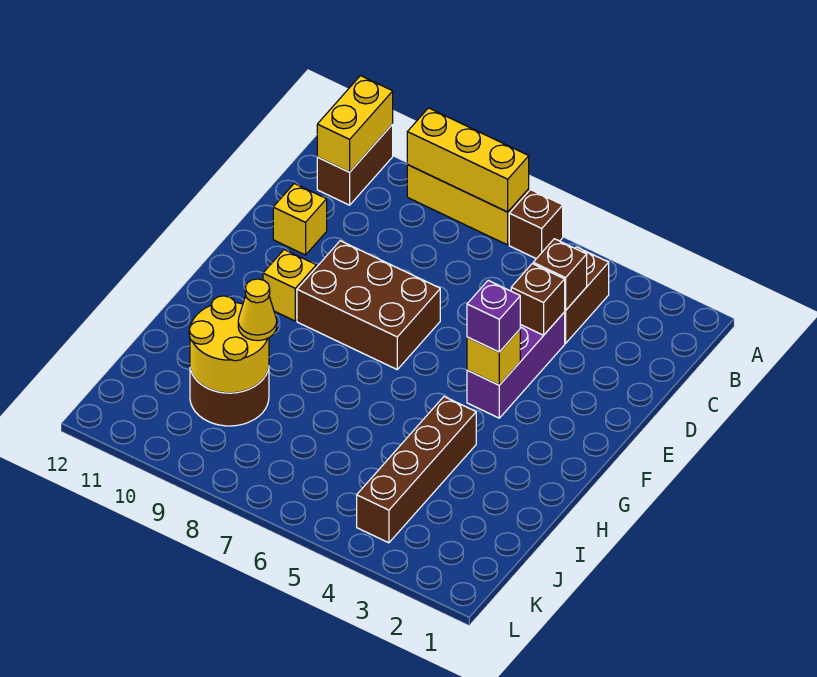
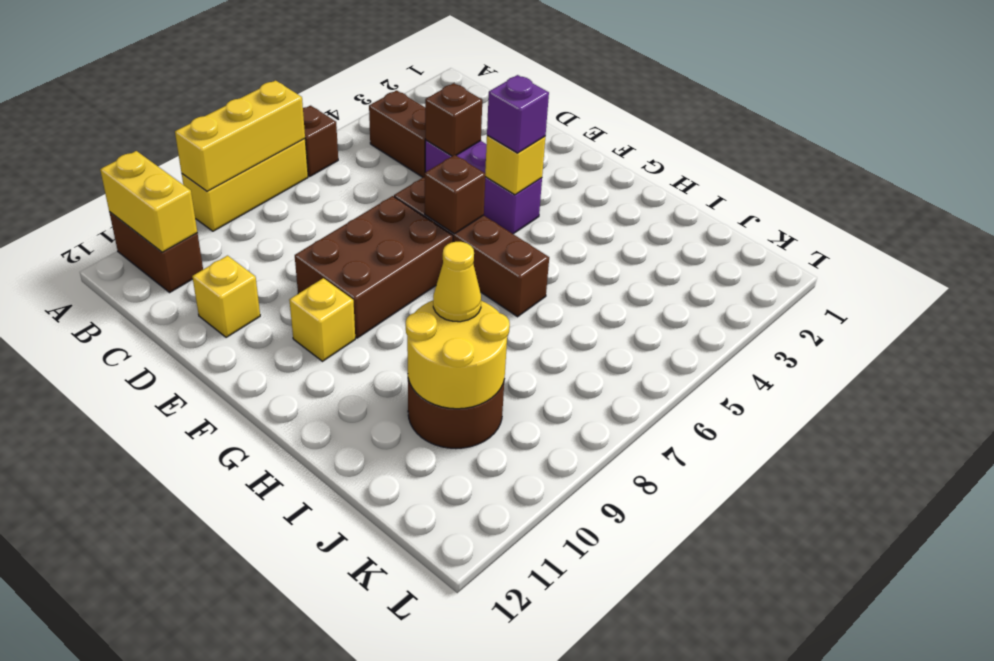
brown 1x1 brick [533,239,587,310] -> brown 1x1 brick moved to [425,155,485,234]
brown 1x4 brick [357,397,476,543] -> brown 1x4 brick moved to [394,177,549,317]

